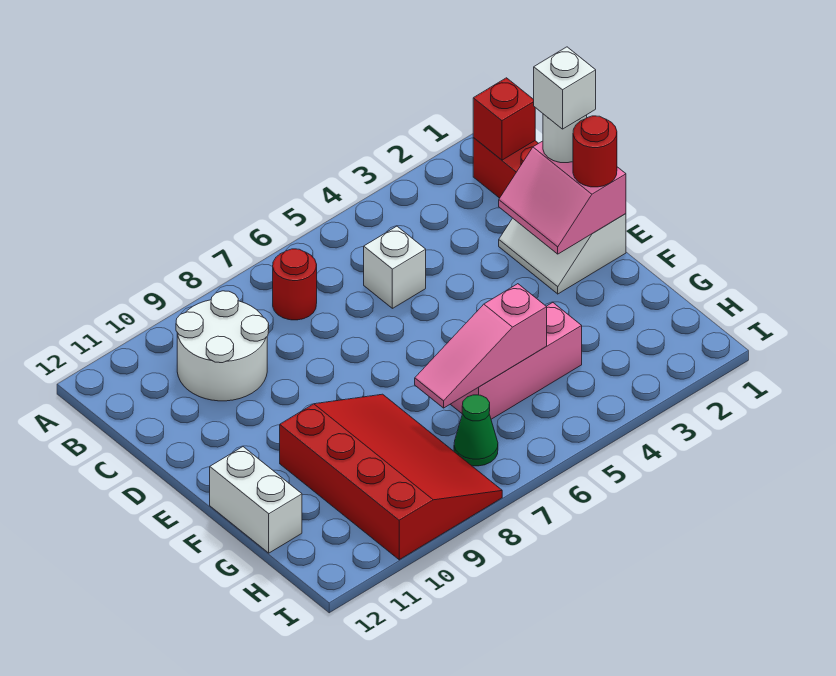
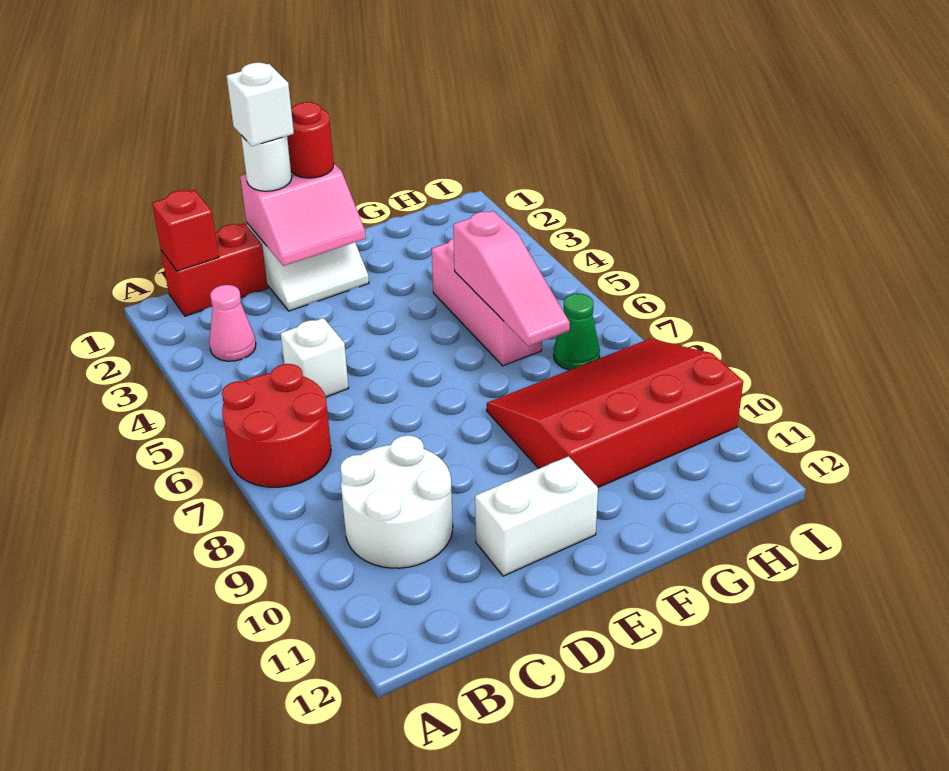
none -> pink 1x1 cone [209,285,256,361]
red 1x1 round brick [273,249,317,320] -> red 2x2 round brick [222,364,331,487]
white 1x2 brick [210,447,302,553] -> white 1x2 brick moved to [475,456,598,576]

